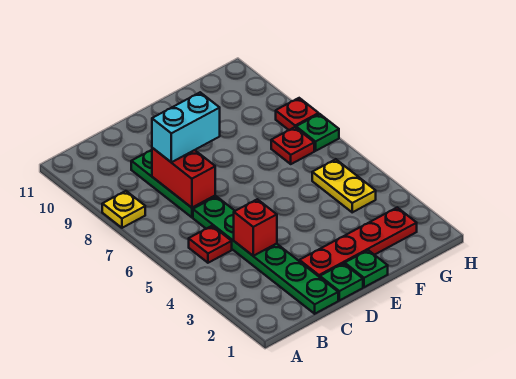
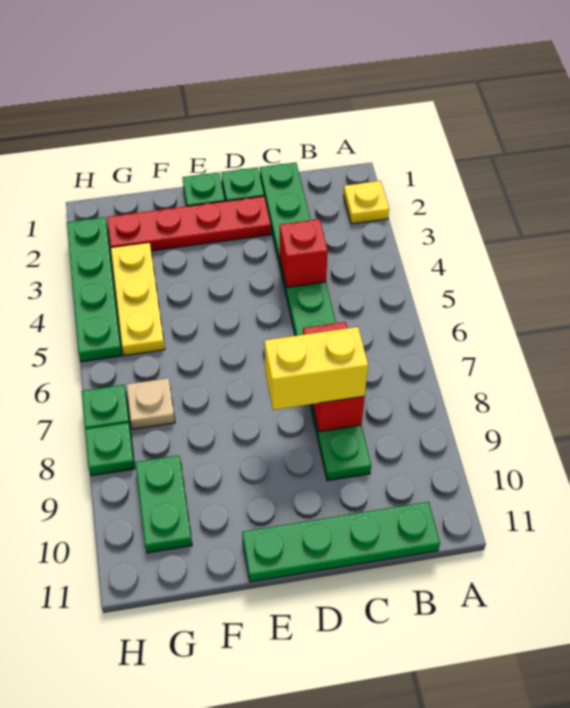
yellow 1x1 plate [102,191,145,228] -> yellow 1x1 plate moved to [344,181,389,224]
red 1x1 plate [189,226,232,263] -> none
none -> green 1x4 plate [242,502,440,582]
cyan 1x2 brick [152,92,220,162] -> yellow 1x2 brick [265,327,368,410]
yellow 1x2 plate [312,159,376,212] -> yellow 1x3 plate [111,242,165,356]
red 1x1 plate [271,127,314,164] -> tan 1x1 plate [127,378,175,429]
none -> green 1x2 plate [135,455,192,553]
none -> green 1x4 plate [67,217,122,362]
red 1x1 plate [276,98,319,130] -> green 1x1 plate [85,423,135,476]

